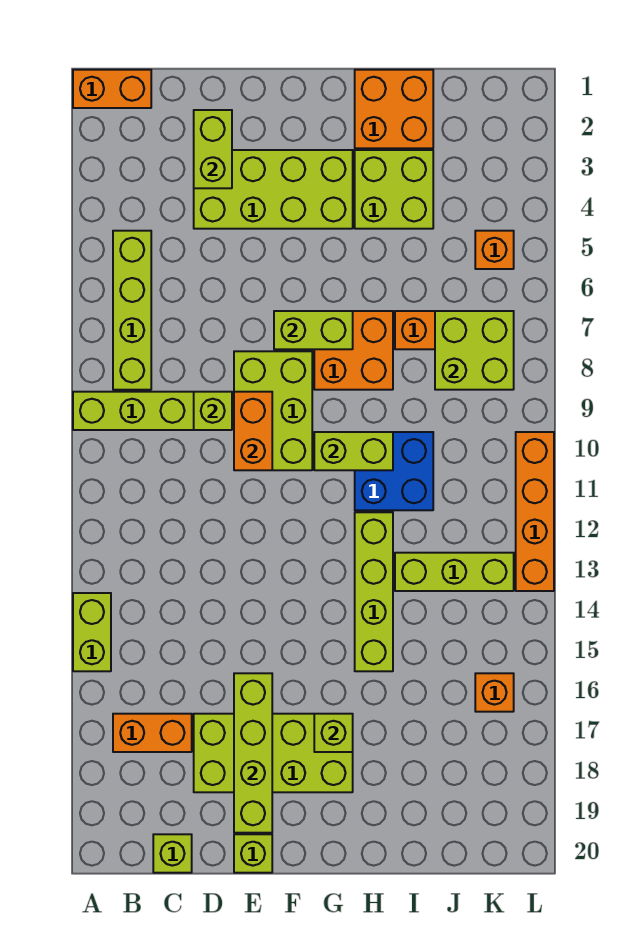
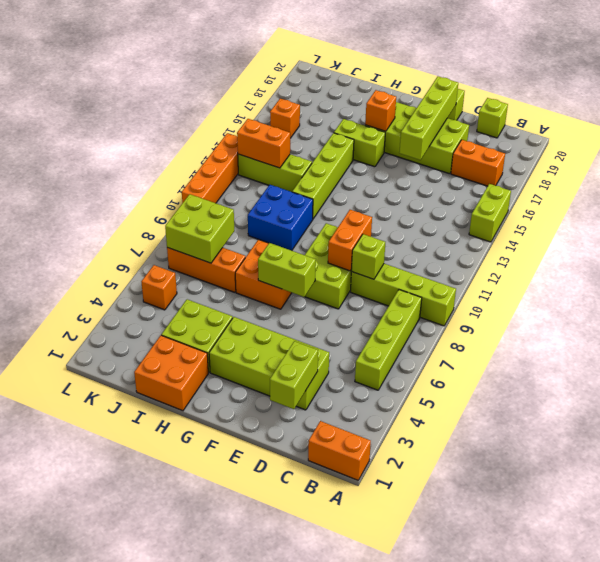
lime 1x2 brick [314,432,393,470] -> lime 1x2 brick moved to [334,119,385,167]
lime 1x1 brick [314,714,353,752] -> orange 1x1 brick [365,90,396,131]
none -> orange 1x2 brick [237,119,290,168]

